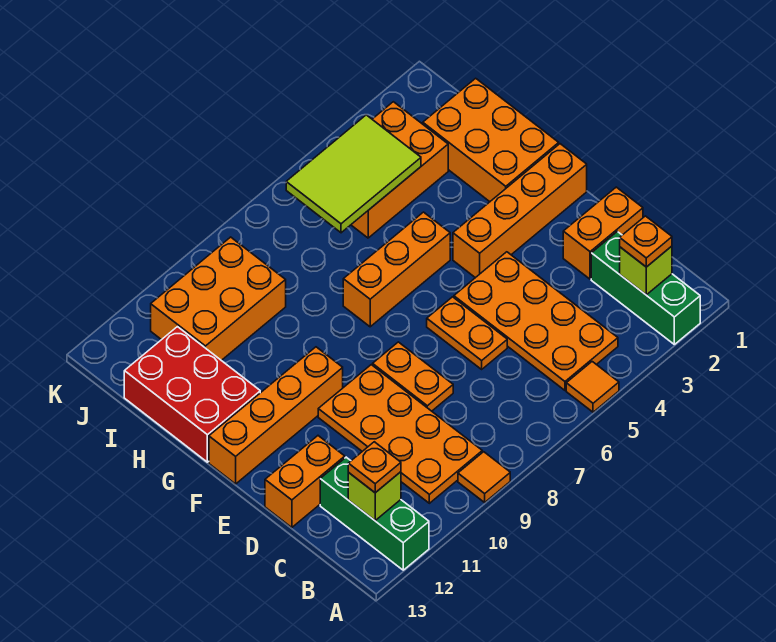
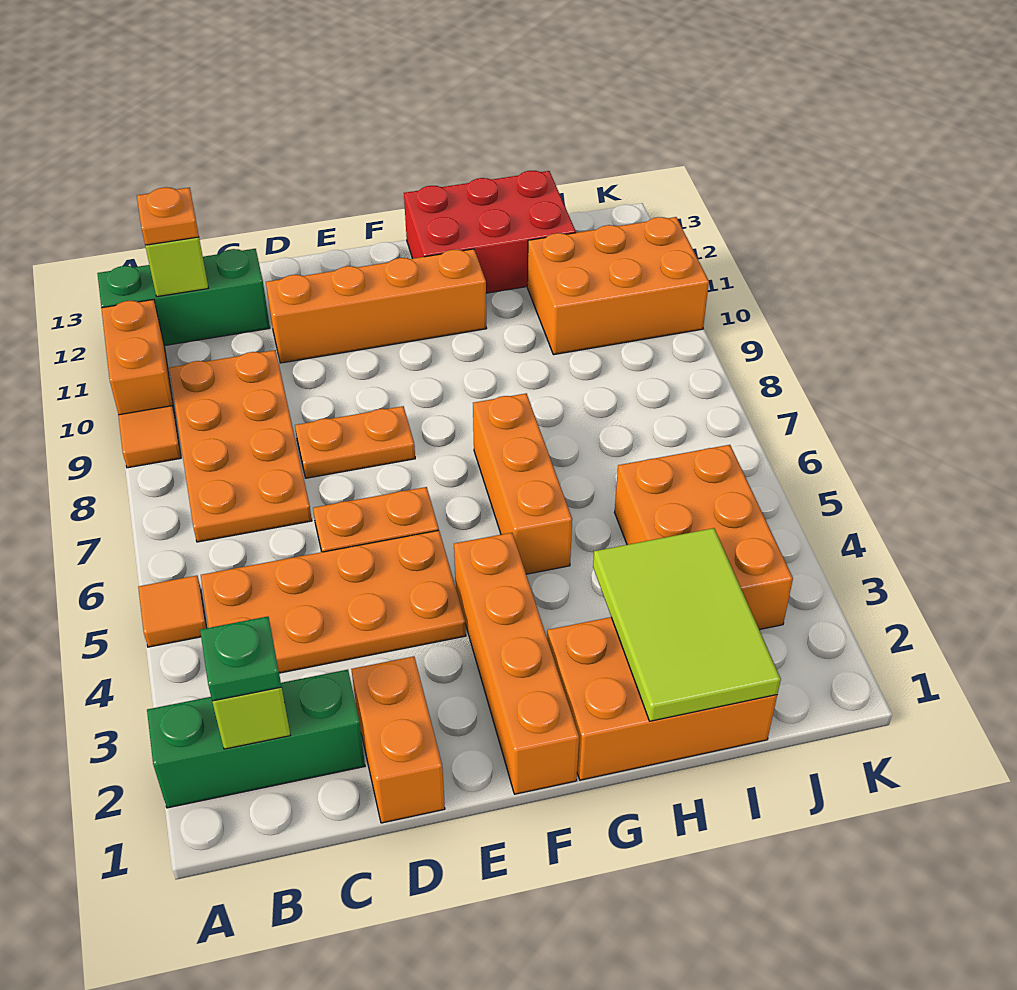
orange 1x1 plate [620,216,672,267] -> green 1x1 plate [200,617,282,701]
orange 2x4 plate [318,365,482,503] -> orange 2x4 plate turned to [169,350,312,542]
orange 1x2 brick [265,436,345,528] -> orange 1x2 brick moved to [101,299,175,415]
orange 1x4 brick [209,347,343,484] -> orange 1x4 brick turned to [266,249,487,363]
lime 2x3 tile [286,115,421,233] -> lime 2x3 tile moved to [593,528,781,721]
orange 2x3 brick [151,237,286,360] -> orange 2x3 brick turned to [527,217,709,355]

